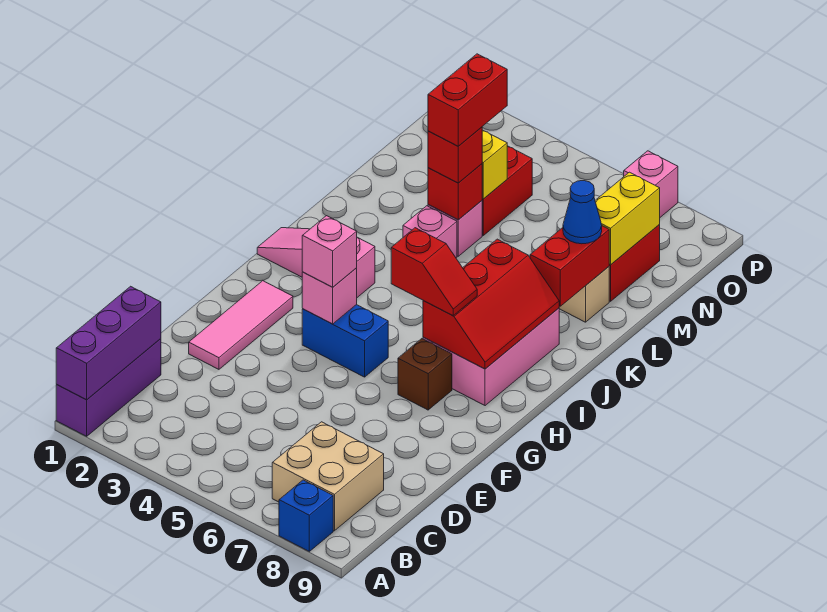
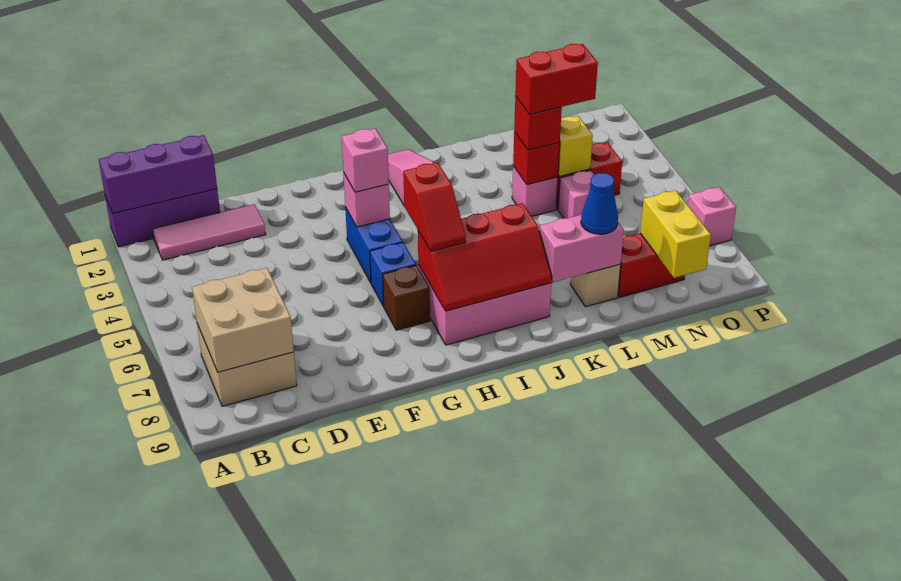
blue 1x1 brick [279,480,333,551] -> blue 1x1 brick moved to [370,243,416,306]
none -> tan 2x2 brick [192,268,294,372]
pink 1x3 tile [189,281,293,369] -> pink 1x3 tile moved to [152,204,266,260]
pink 1x1 brick [403,206,457,258] -> pink 1x1 brick moved to [558,170,594,219]
red 1x2 brick [530,226,610,306] -> pink 1x2 brick [539,215,624,282]
yellow 1x2 brick [595,172,660,265] -> yellow 1x2 brick turned to [640,190,711,278]

